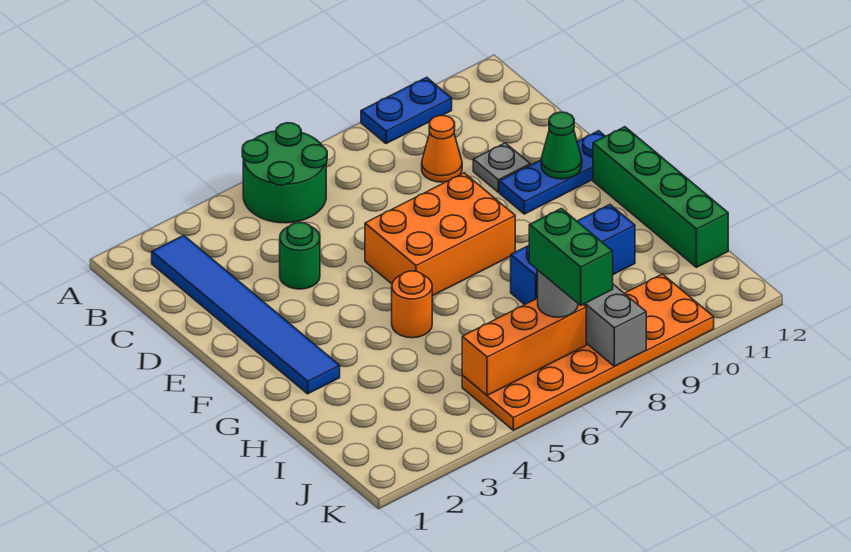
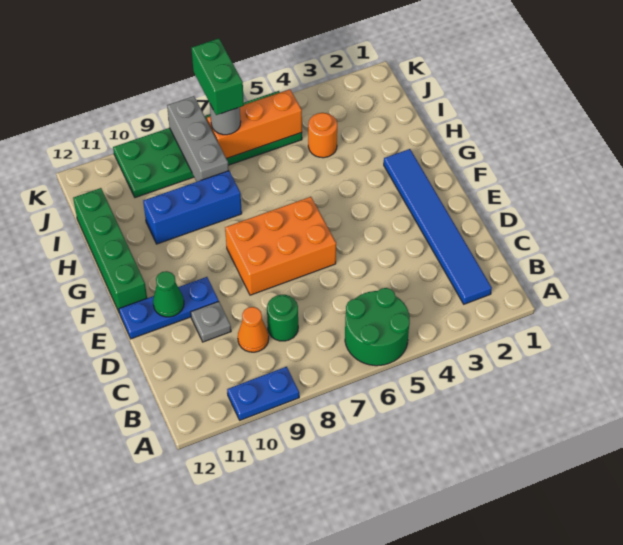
green 1x1 round brick [280,222,320,289] -> green 1x1 round brick moved to [267,295,298,341]
orange 1x1 round brick [392,271,432,338] -> orange 1x1 round brick moved to [308,113,337,158]
orange 2x6 plate [462,274,714,430] -> green 2x6 plate [113,91,302,198]

